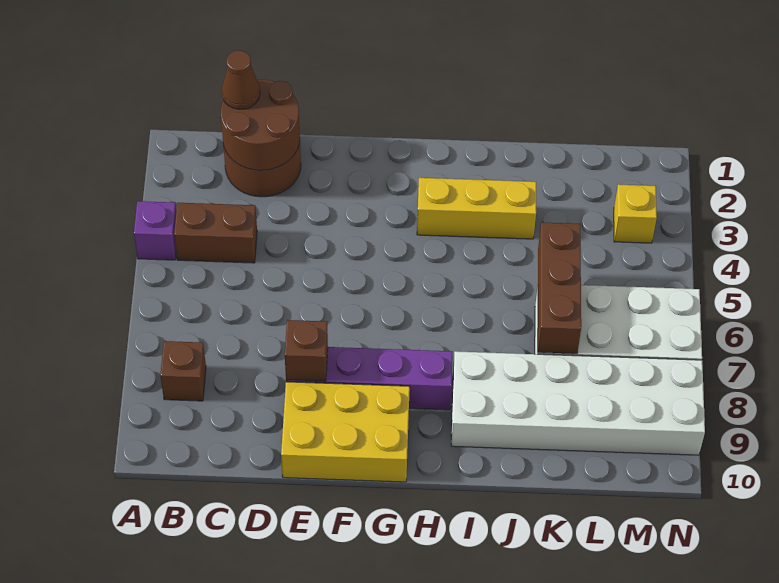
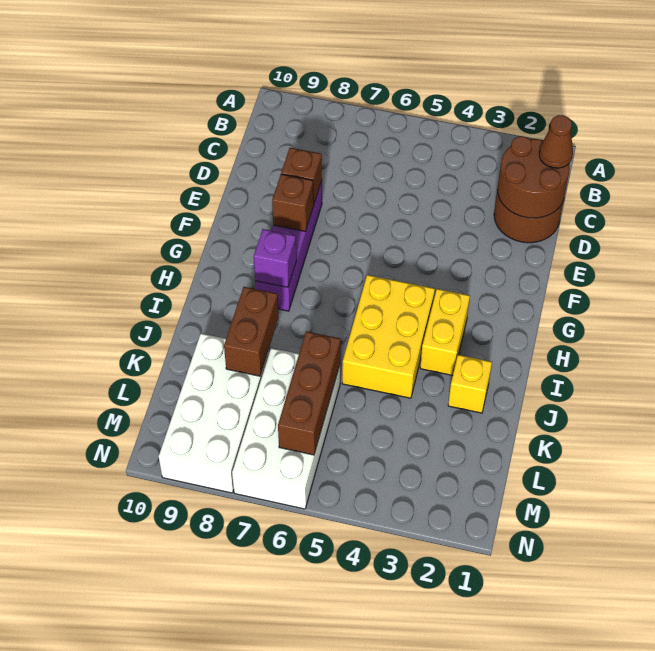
purple 1x1 brick [134,201,176,260] -> purple 1x1 brick moved to [254,229,296,287]
brown 1x2 brick [174,203,257,263] -> brown 1x2 brick moved to [224,287,279,376]
brown 1x1 brick [160,341,206,401] -> brown 1x1 brick moved to [272,174,314,232]
yellow 2x3 brick [281,382,410,482] -> yellow 2x3 brick moved to [342,275,435,398]
yellow 1x3 brick [417,178,536,239] -> yellow 1x2 brick [420,289,470,375]
white 2x6 brick [451,351,705,455] -> white 2x4 brick [159,333,270,493]
brown 1x3 brick [538,222,581,354] -> brown 1x3 brick turned to [278,331,341,455]
yellow 1x1 brick [614,185,657,243] -> yellow 1x1 brick moved to [448,355,492,413]

